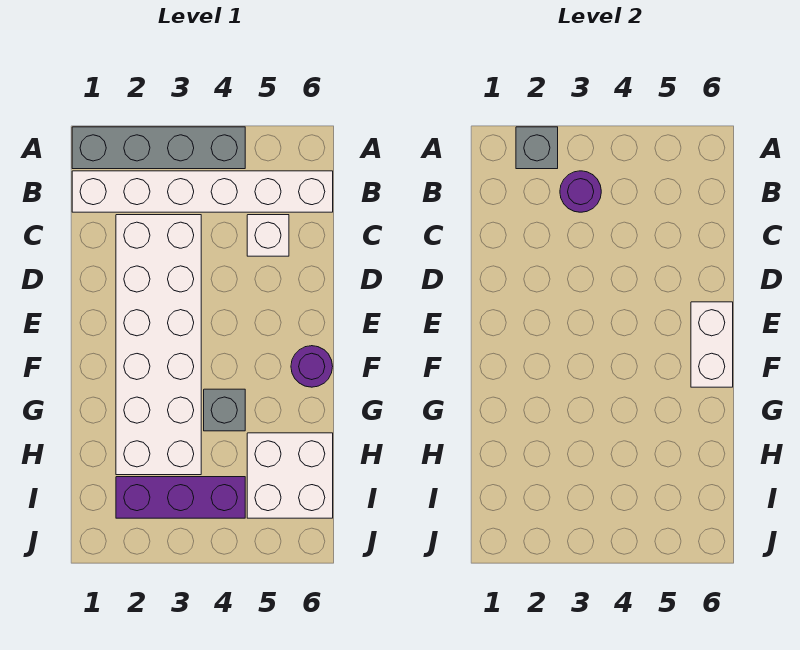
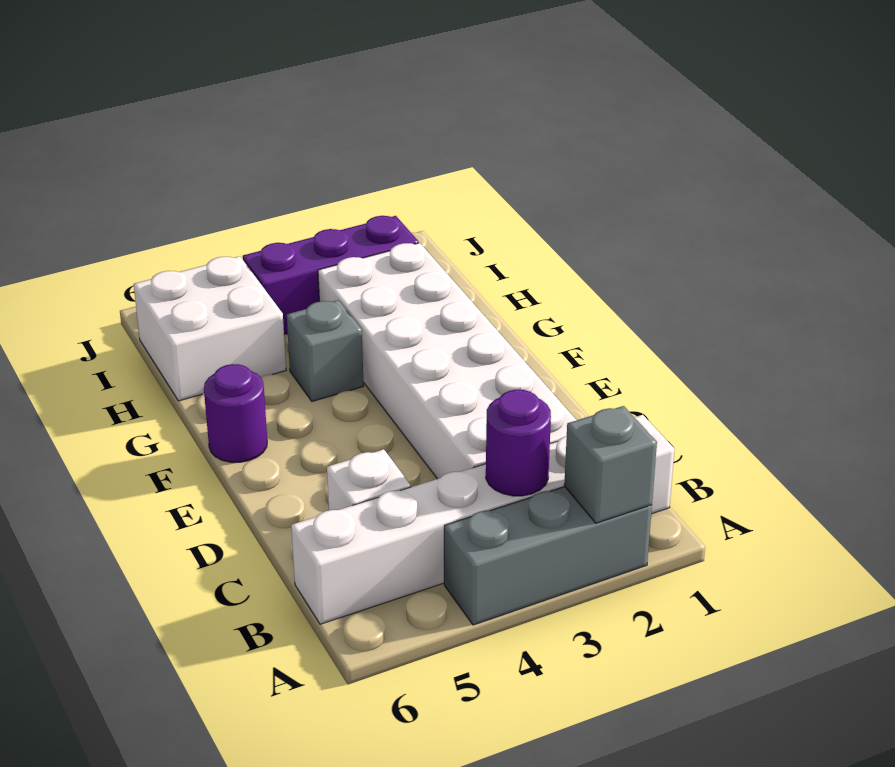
grey 1x4 brick [72,127,245,169] -> grey 1x3 brick [444,487,652,625]
white 1x2 brick [691,302,733,387] -> none

